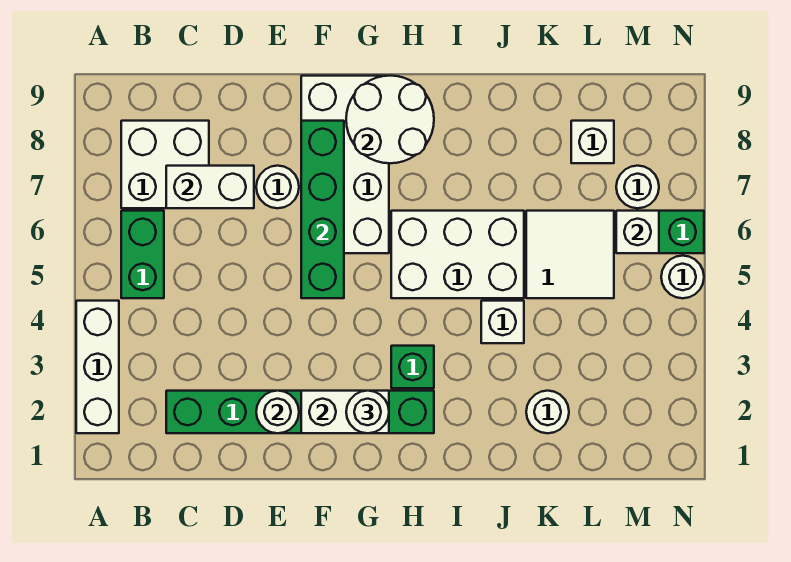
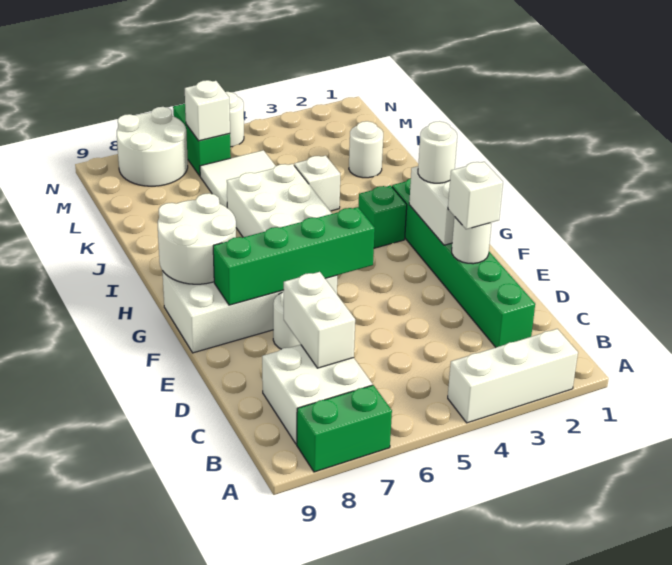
green 1x2 brick [121,211,164,298] -> green 1x2 brick moved to [297,385,392,472]
white 1x1 brick [571,121,614,163] -> white 1x1 brick moved to [448,162,503,229]
white 1x1 round brick [616,166,659,208] -> white 2x2 round brick [117,107,188,186]

